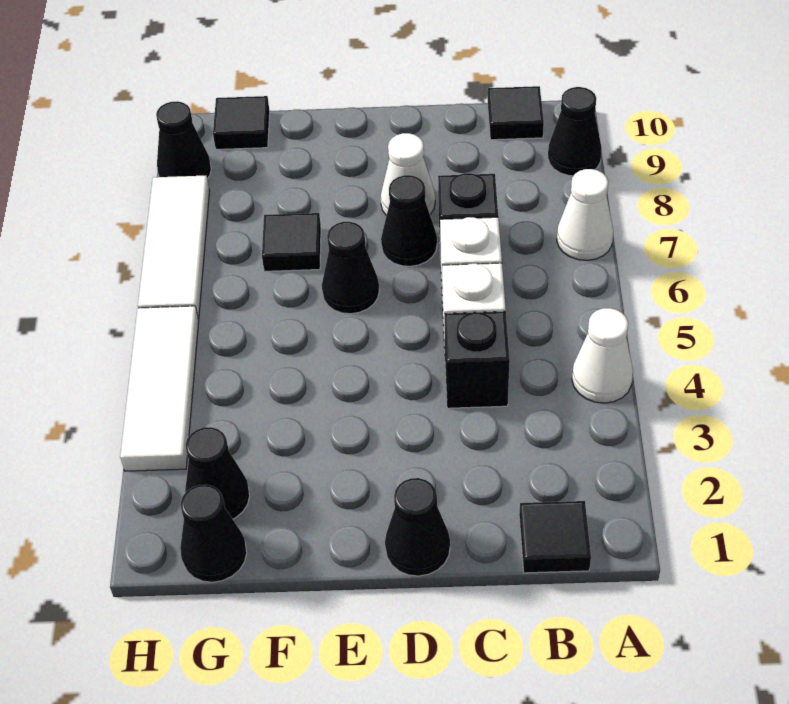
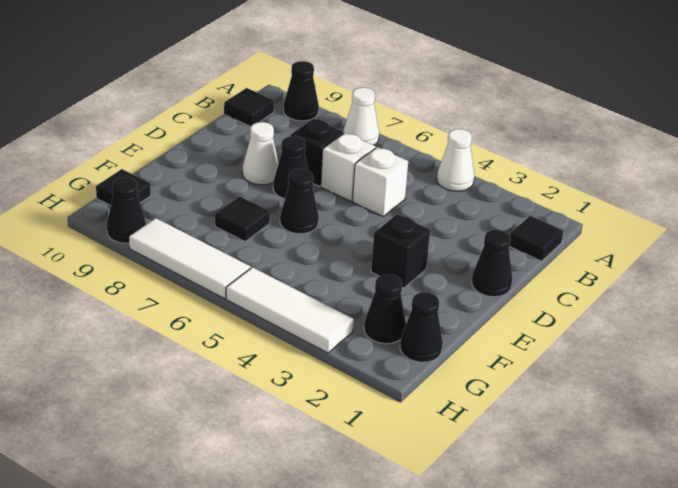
black 1x1 brick [444,311,510,408] -> black 1x1 brick moved to [371,214,430,288]

